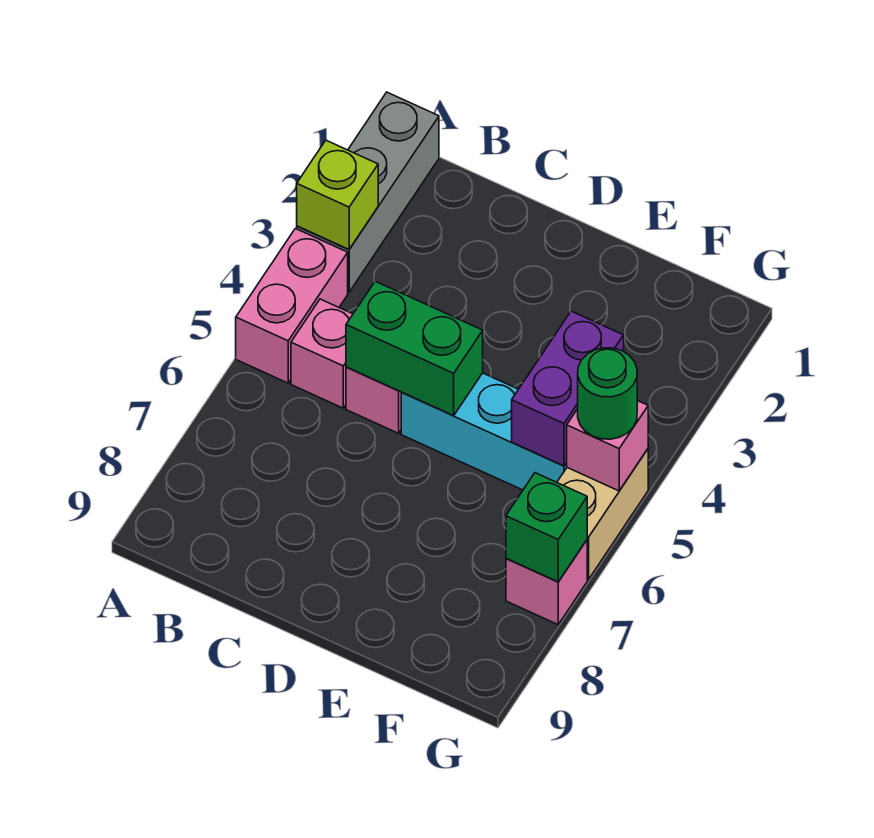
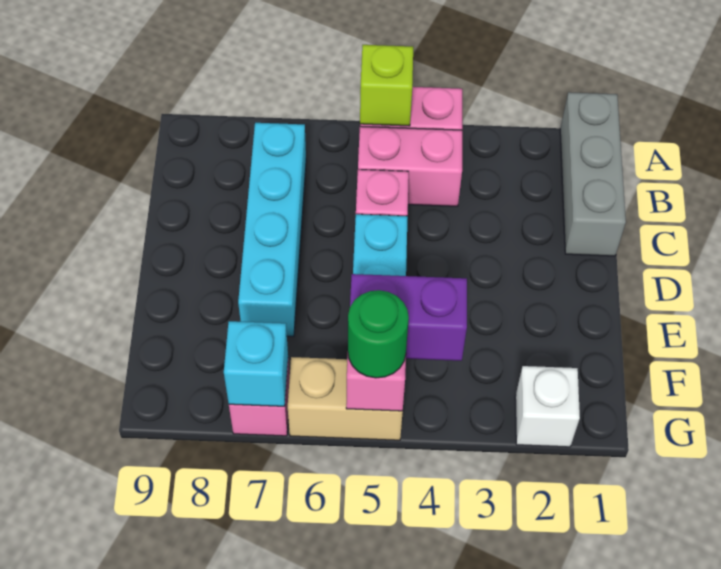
grey 1x3 brick [297,92,439,292] -> grey 1x3 brick turned to [560,92,626,256]
lime 1x1 brick [297,140,378,249] -> lime 1x1 brick moved to [360,45,413,126]
pink 1x1 brick [291,299,353,408] -> pink 1x2 brick [358,126,462,206]
none -> cyan 1x4 brick [238,123,306,336]
green 1x2 brick [346,281,483,416] -> none
none -> white 1x1 brick [515,366,580,447]
green 1x1 brick [506,473,587,582] -> cyan 1x1 brick [224,321,288,406]

